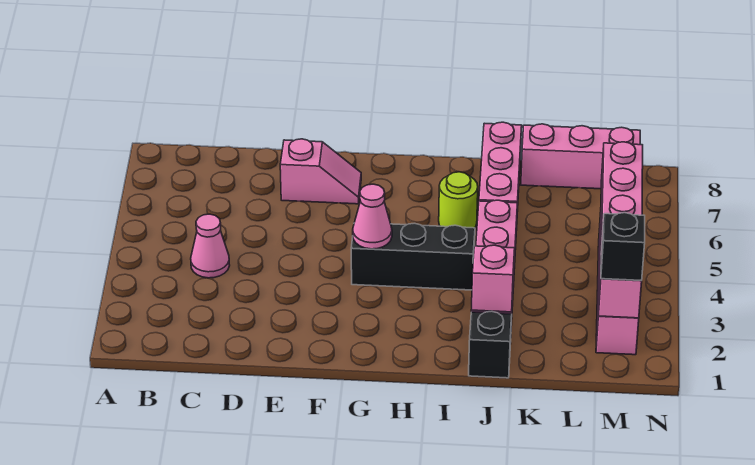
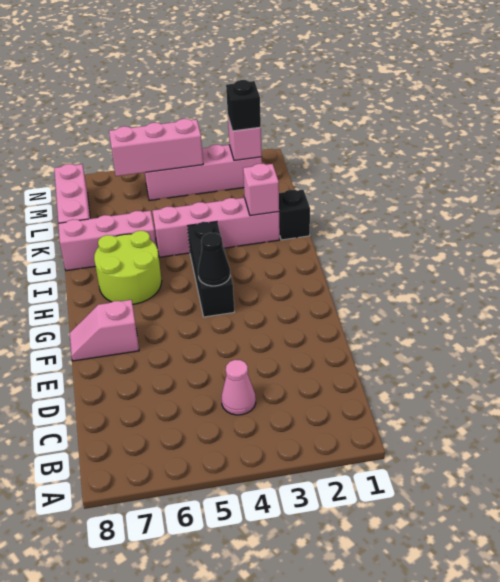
pink 1x2 slope [280,139,361,204] -> pink 1x2 slope turned to [70,300,139,361]
pink 1x1 cone [353,184,392,249] -> black 1x1 cone [198,233,230,286]
lime 1x1 round brick [439,172,478,228] -> lime 2x2 round brick [94,231,162,304]

